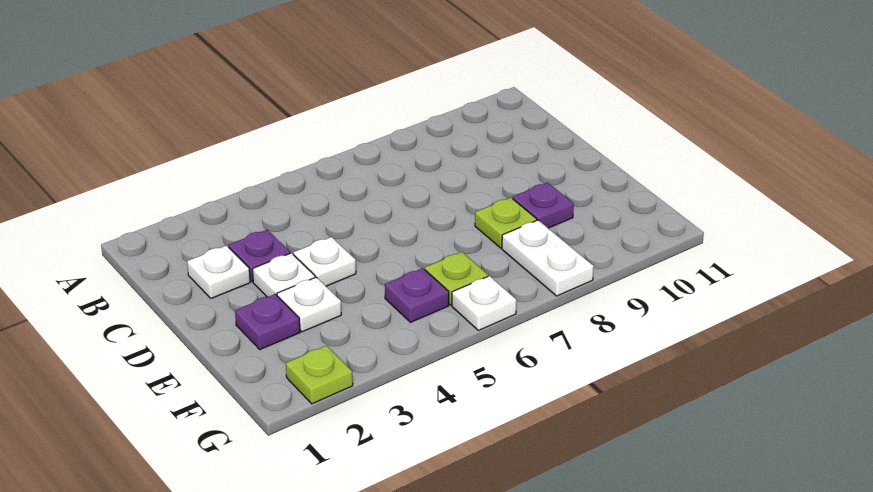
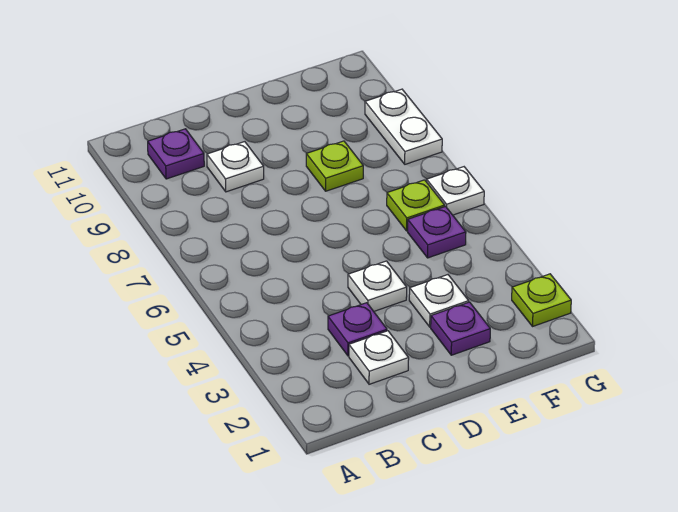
white 1x1 plate [252,253,315,297] -> white 1x1 plate moved to [207,142,264,192]
purple 1x1 plate [513,183,574,228] -> purple 1x1 plate moved to [148,129,204,179]
white 1x2 plate [502,220,594,296] -> white 1x2 plate turned to [365,89,442,164]

